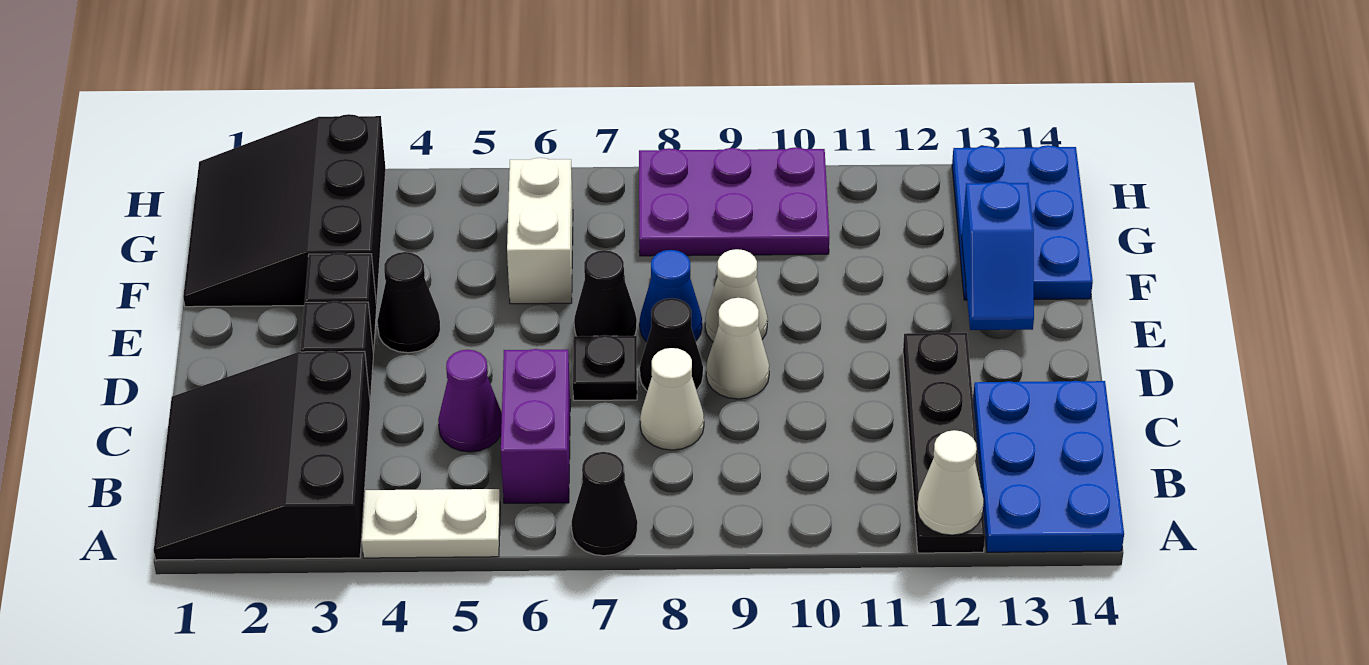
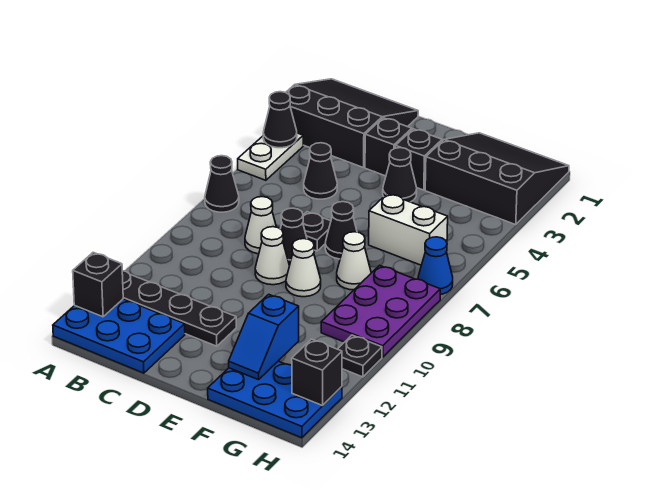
none -> black 1x1 cone [263,92,297,148]
white 1x1 cone [917,430,984,535] -> white 1x1 cone moved to [337,232,371,290]
none -> black 1x1 brick [73,252,123,317]
purple 1x2 brick [501,349,570,503] -> none
purple 1x1 cone [438,350,502,452] -> black 1x1 cone [304,143,337,199]
blue 1x1 cone [640,250,702,342] -> blue 1x1 cone moved to [418,237,453,295]
blue 1x2 slope [962,181,1034,330] -> blue 1x2 slope turned to [229,294,299,380]
none -> black 1x1 plate [338,335,382,377]
none -> black 1x1 brick [292,339,342,406]

